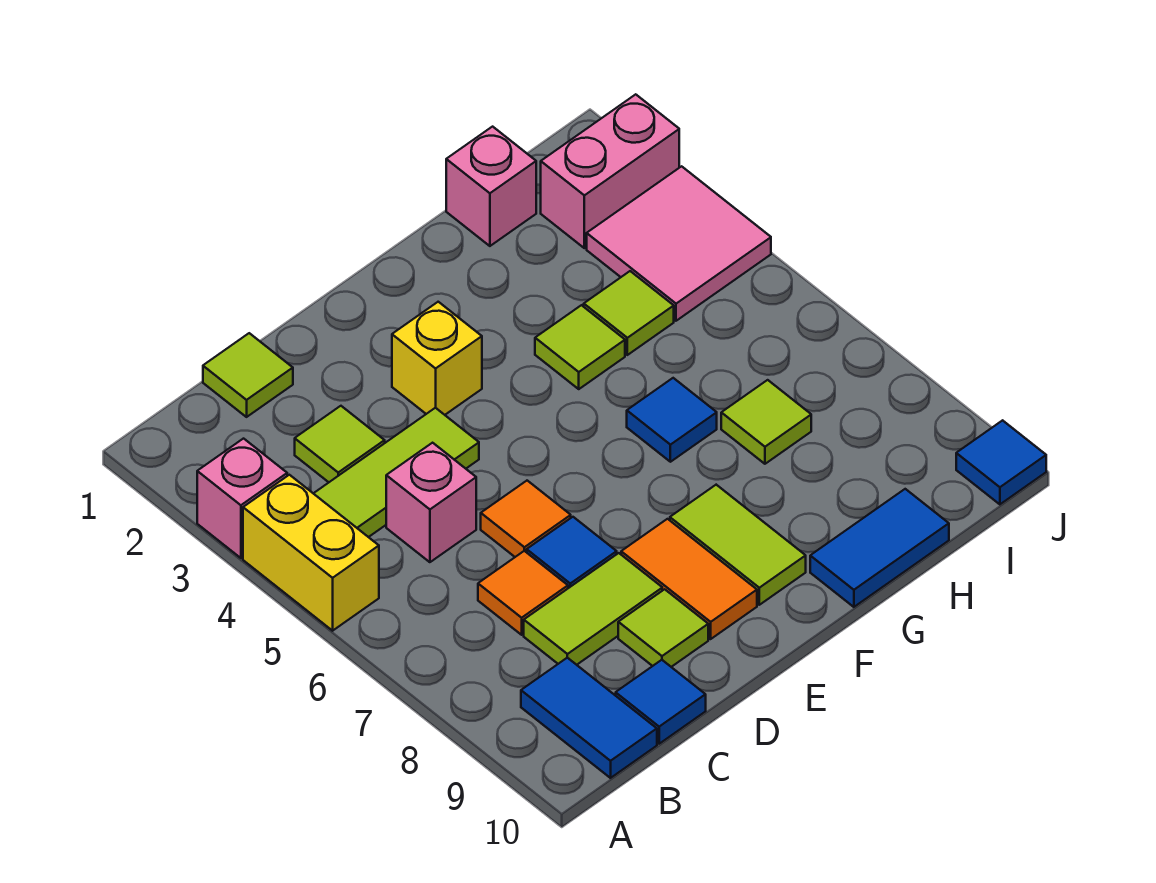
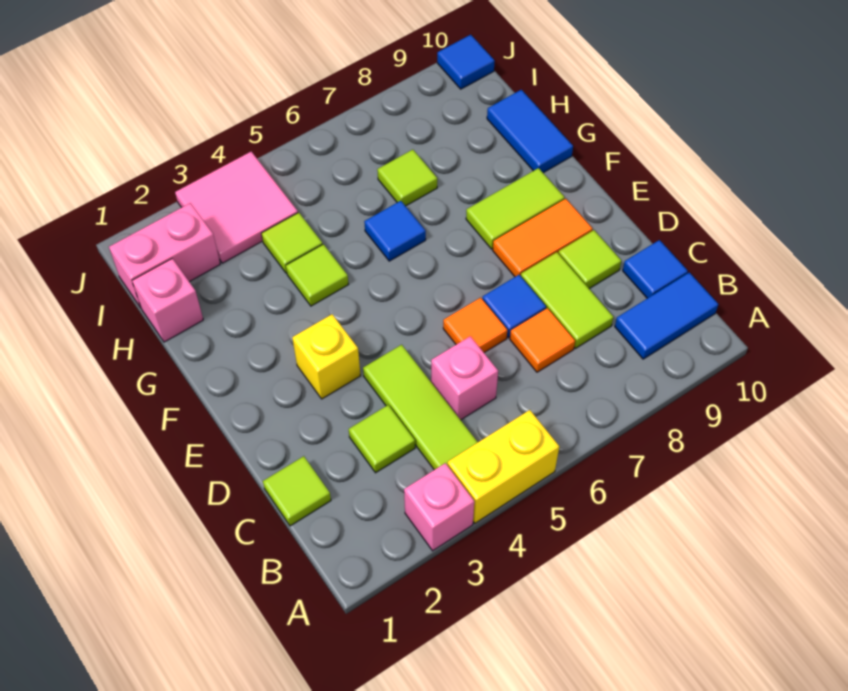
pink 1x2 brick [541,94,679,248] -> pink 1x2 brick turned to [109,203,220,308]

